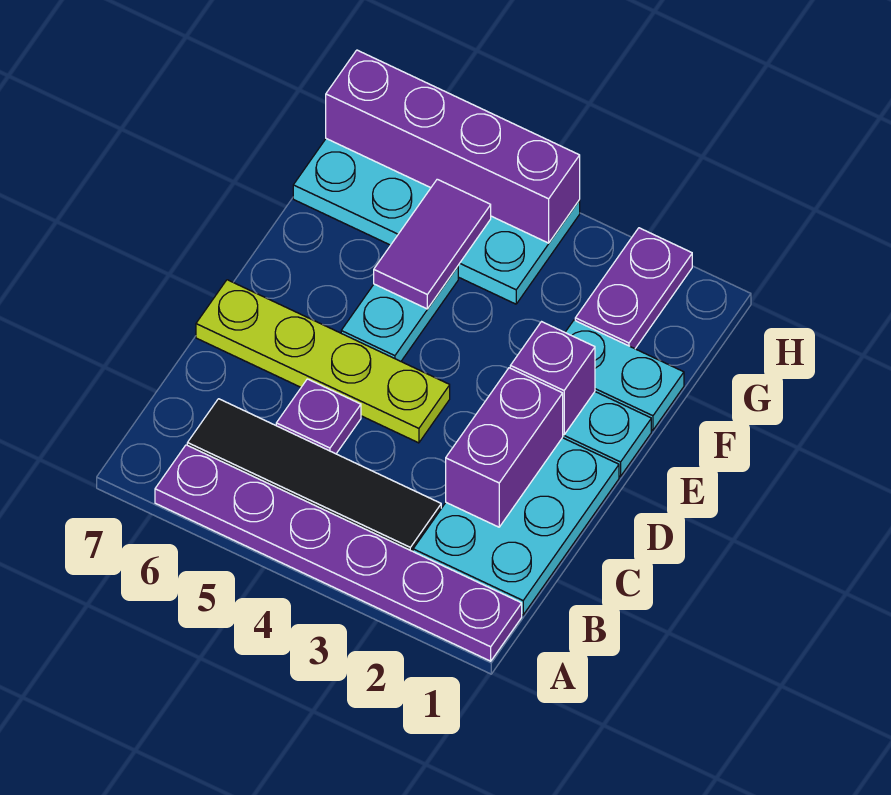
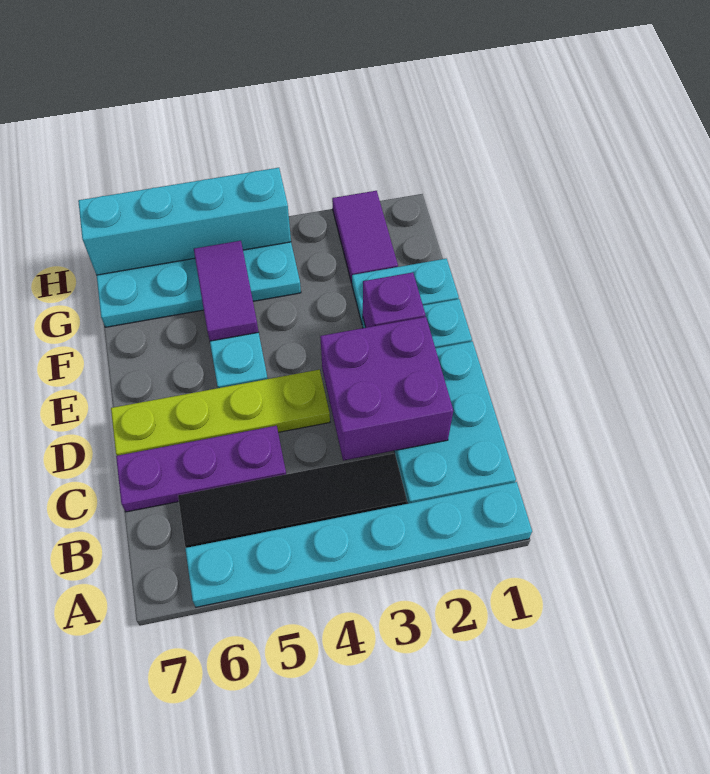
purple 1x6 plate [155,445,522,661] -> cyan 1x6 plate [185,482,532,607]
purple 1x2 brick [446,368,563,527] -> purple 2x2 brick [320,317,453,461]
purple 1x1 plate [276,379,361,454] -> purple 1x3 plate [116,426,286,512]
purple 1x2 plate [575,228,692,349] -> purple 1x2 tile [332,191,398,283]
purple 1x4 brick [326,50,580,243] -> cyan 1x4 brick [78,168,291,275]

